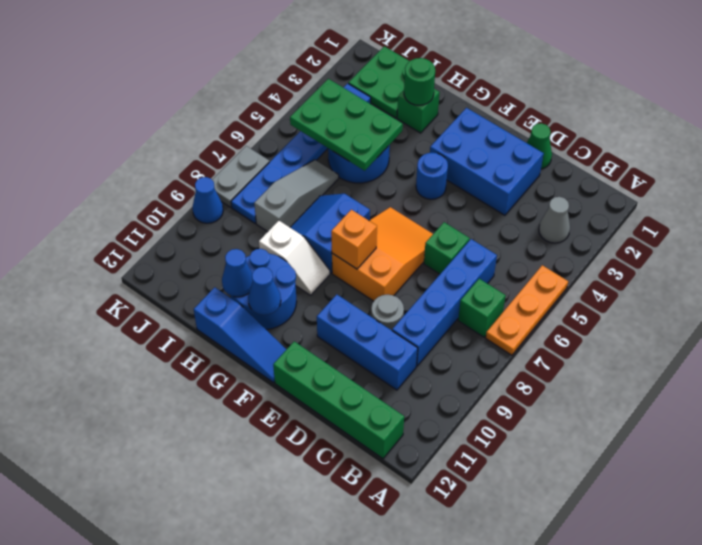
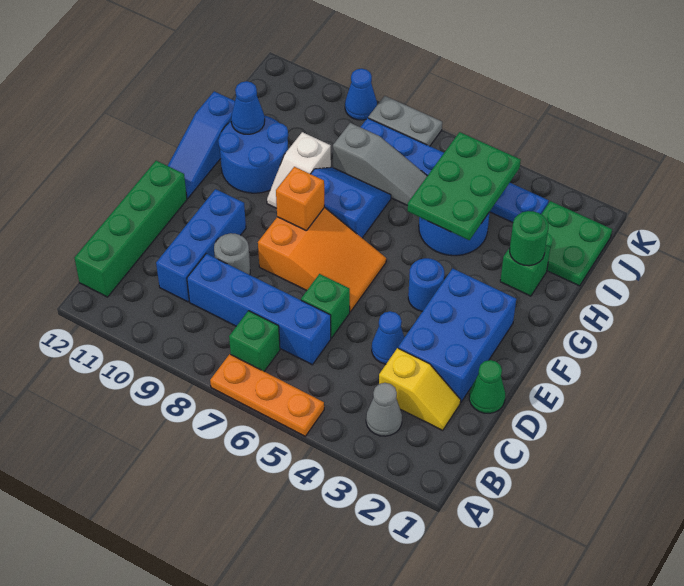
none -> yellow 1x2 slope [379,348,461,430]
blue 1x1 cone [248,267,281,315] -> blue 1x1 cone moved to [372,311,405,364]

